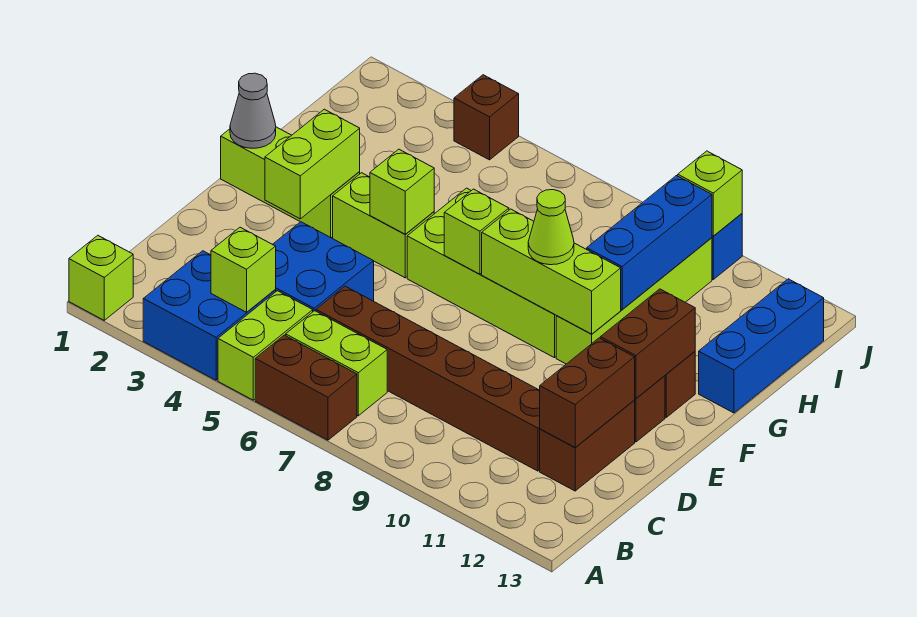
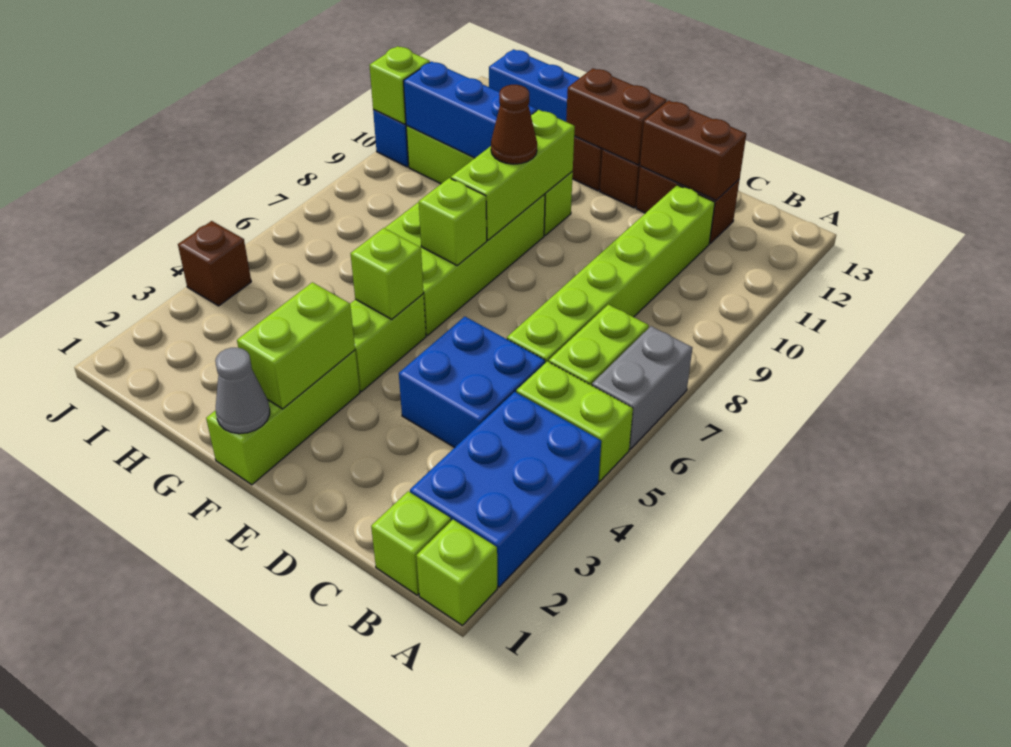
blue 2x2 brick [143,251,276,380] -> blue 2x3 brick [410,392,601,587]
brown 1x2 brick [255,335,357,440] -> grey 1x2 brick [592,326,692,449]
lime 1x1 brick [211,227,276,312] -> lime 1x1 brick moved to [371,491,451,595]
brown 1x6 brick [316,286,540,471] -> lime 1x6 brick [507,185,715,363]
lime 1x2 brick [265,109,360,219] -> lime 1x2 brick turned to [237,282,355,409]
lime 1x1 cone [528,190,574,265] -> brown 1x1 cone [491,85,537,164]

